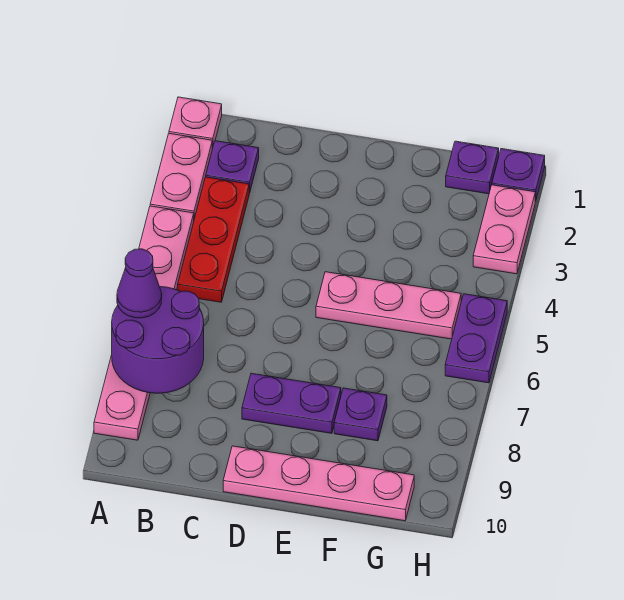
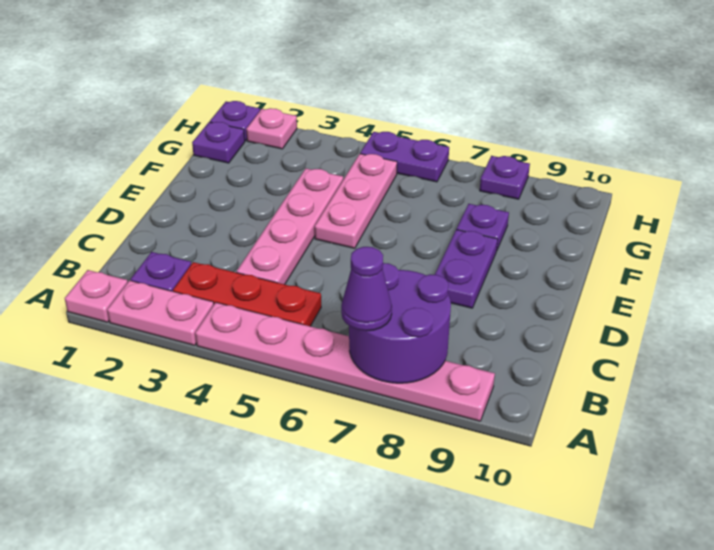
pink 1x4 plate [223,446,414,521] -> pink 1x4 plate moved to [237,168,343,284]
pink 1x2 plate [473,185,535,274] -> pink 1x1 plate [246,108,297,149]
none -> purple 1x1 plate [480,156,530,199]

